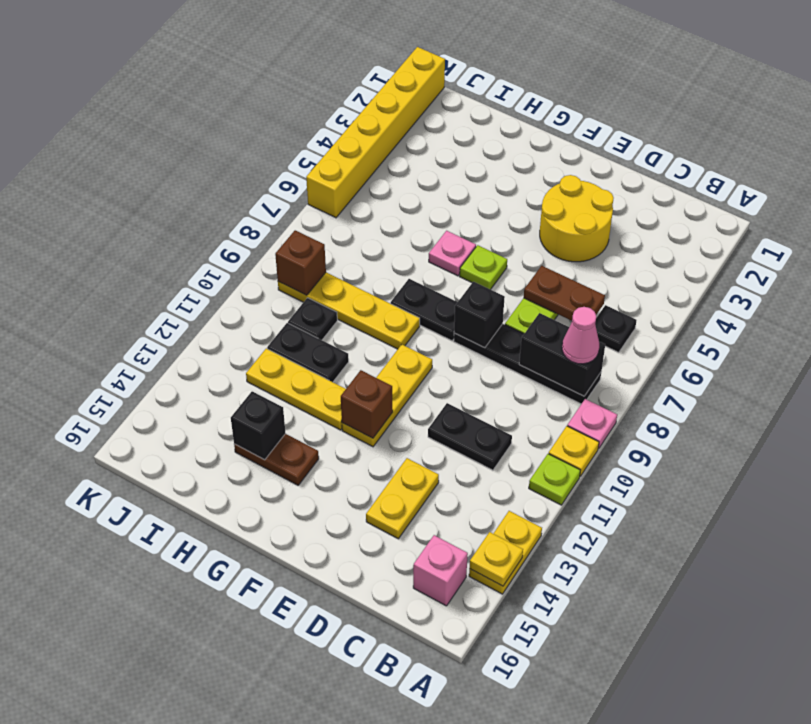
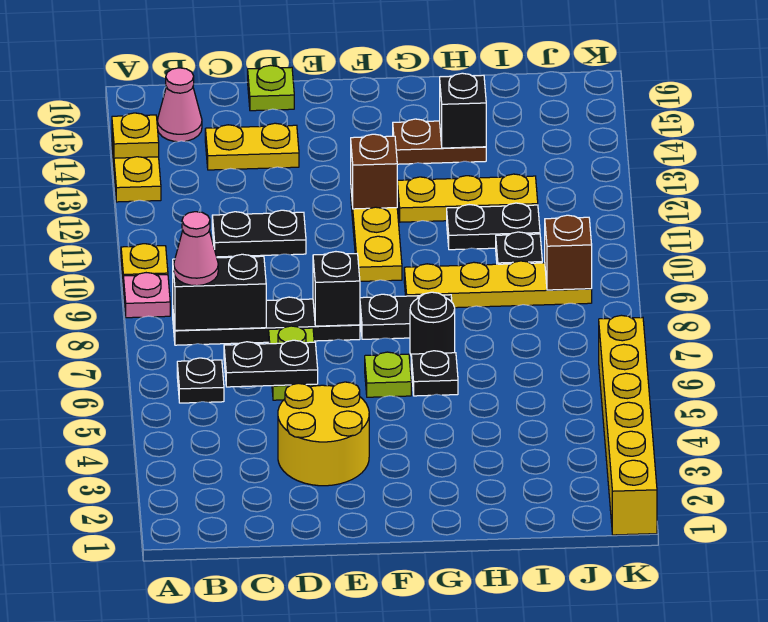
lime 1x1 plate [529,454,580,505] -> lime 1x1 plate moved to [248,65,294,111]
pink 1x1 brick [413,535,468,606] -> pink 1x1 cone [157,68,202,142]
brown 1x2 plate [524,266,605,321] -> black 1x2 plate [224,340,318,387]
yellow 1x2 plate [366,458,439,539] -> yellow 1x2 plate turned to [205,123,299,170]
pink 1x1 plate [429,231,476,276] -> black 1x1 plate [411,351,458,396]
none -> black 1x1 round brick [410,292,455,354]

